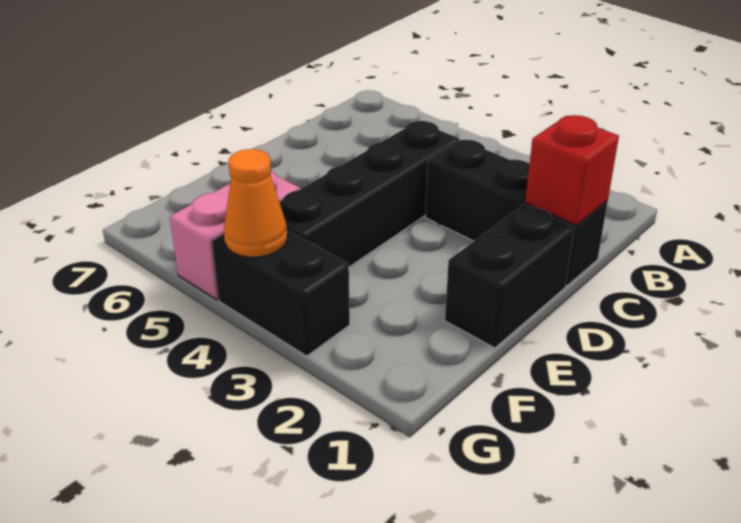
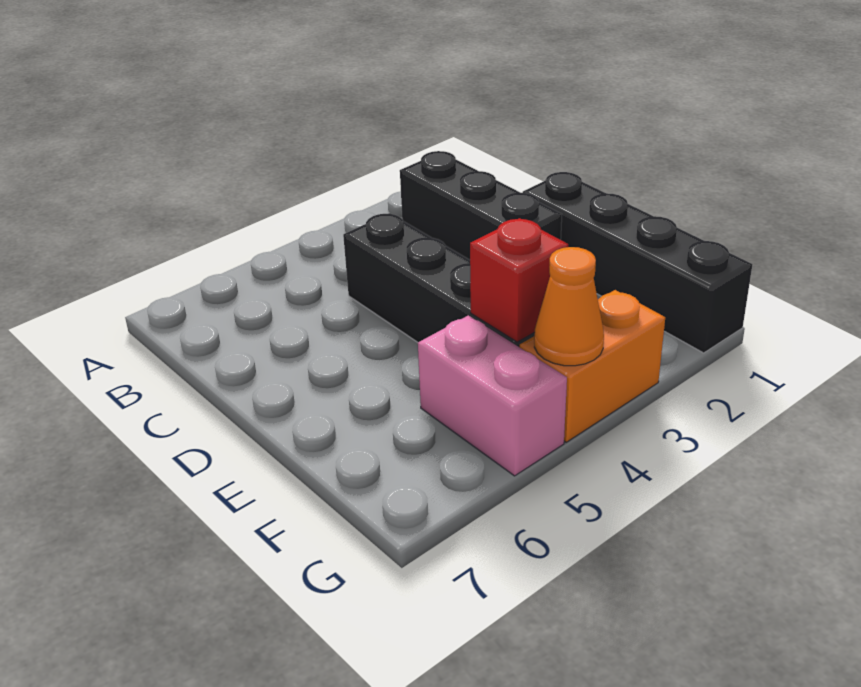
black 1x3 brick [425,140,608,286] -> black 1x3 brick turned to [400,151,562,260]
red 1x1 brick [525,115,619,225] -> red 1x1 brick moved to [470,218,568,342]
black 1x2 brick [445,205,574,348] -> black 1x4 brick [523,172,753,353]
black 1x2 brick [212,231,350,356] -> orange 1x2 brick [520,290,665,442]

